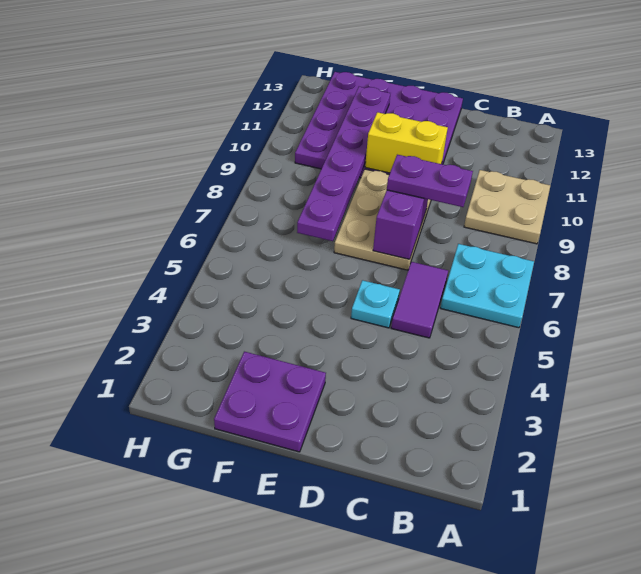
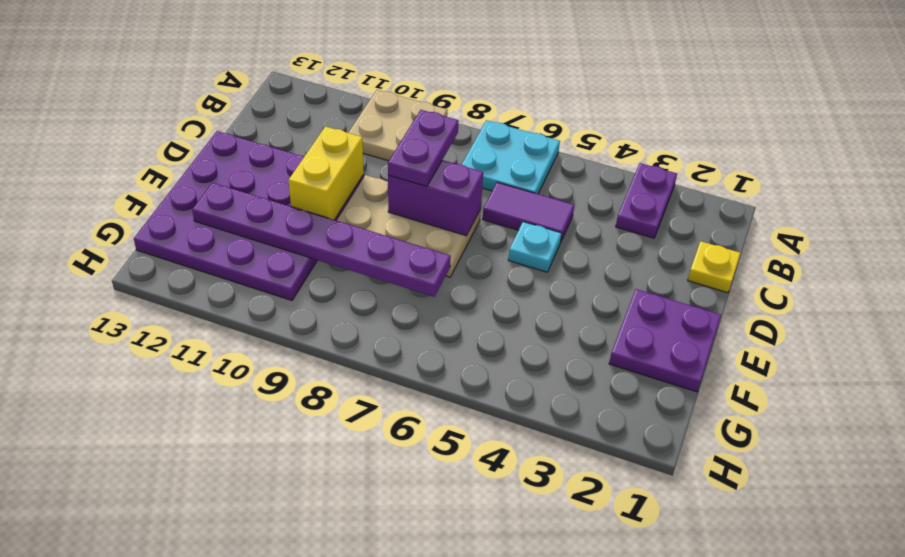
none -> purple 1x2 plate [616,163,677,238]
none -> yellow 1x1 plate [688,241,741,293]

